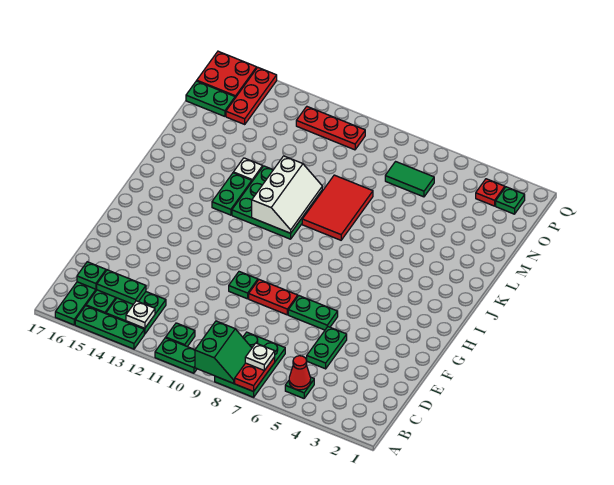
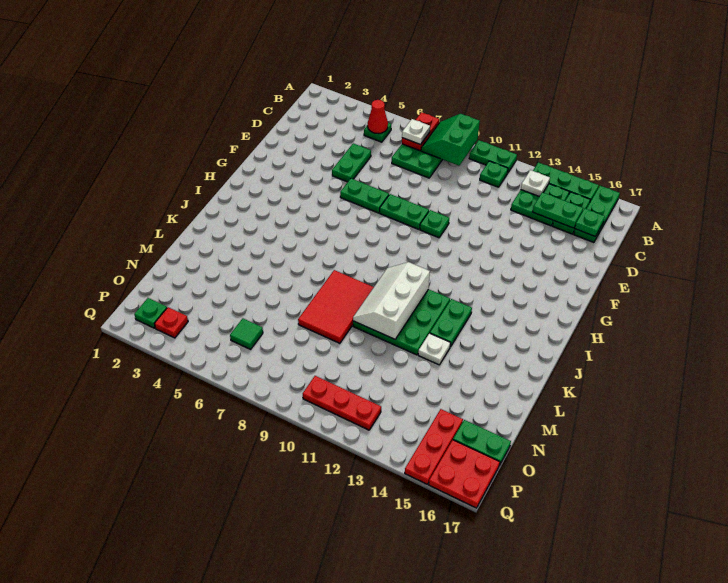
red 1x2 plate [249,280,298,315] -> green 1x2 plate [380,194,429,229]
green 1x2 tile [385,162,434,197] -> green 1x1 tile [230,319,263,349]

